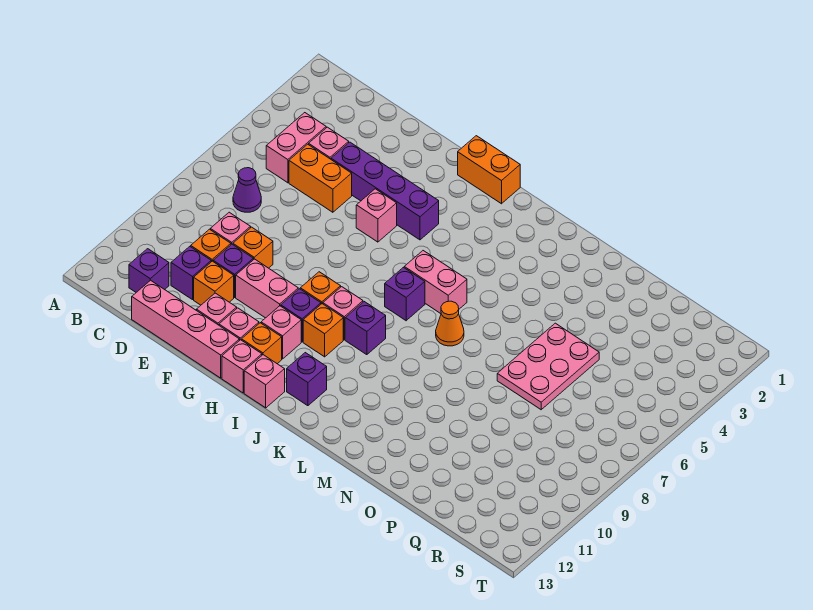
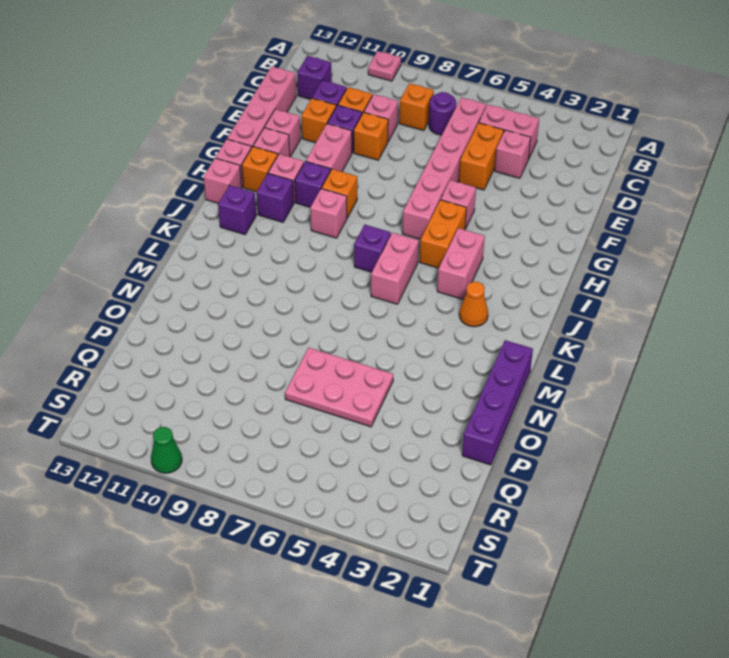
none -> pink 1x1 plate [368,51,401,81]
none -> pink 1x6 brick [403,97,486,240]
purple 1x1 cone [233,168,261,212] -> purple 1x1 round brick [429,92,456,135]
purple 1x4 brick [331,142,439,240] -> purple 1x4 brick moved to [462,340,533,465]
orange 1x2 brick [458,136,520,204] -> orange 1x2 brick moved to [420,200,466,268]
none -> pink 1x2 brick [437,228,485,300]
orange 1x1 brick [303,304,343,357] -> orange 1x1 brick moved to [399,83,434,131]
purple 1x1 brick [345,302,386,355] -> purple 1x1 brick moved to [257,173,294,222]
orange 1x1 cone [436,301,464,346] -> orange 1x1 cone moved to [459,282,488,327]
none -> green 1x1 cone [151,427,182,473]

